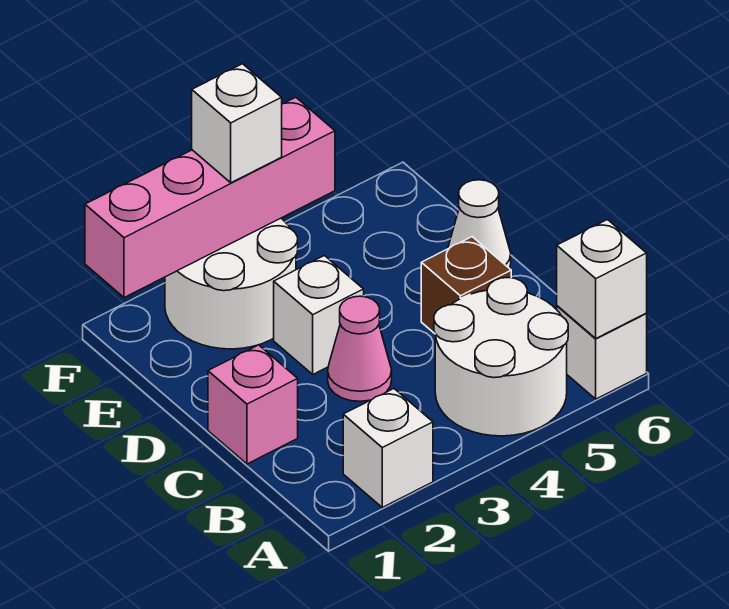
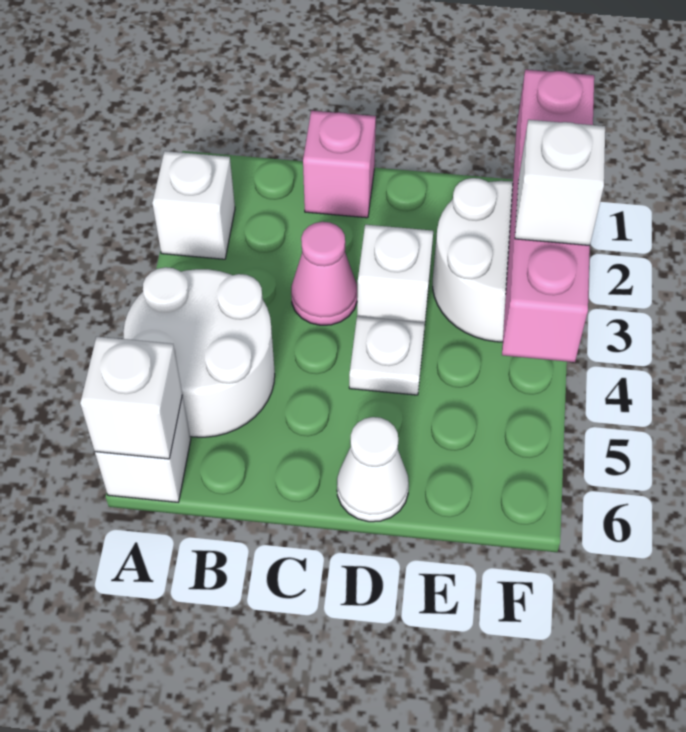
brown 1x1 brick [421,237,511,334] -> none
none -> white 1x1 plate [349,316,425,395]

